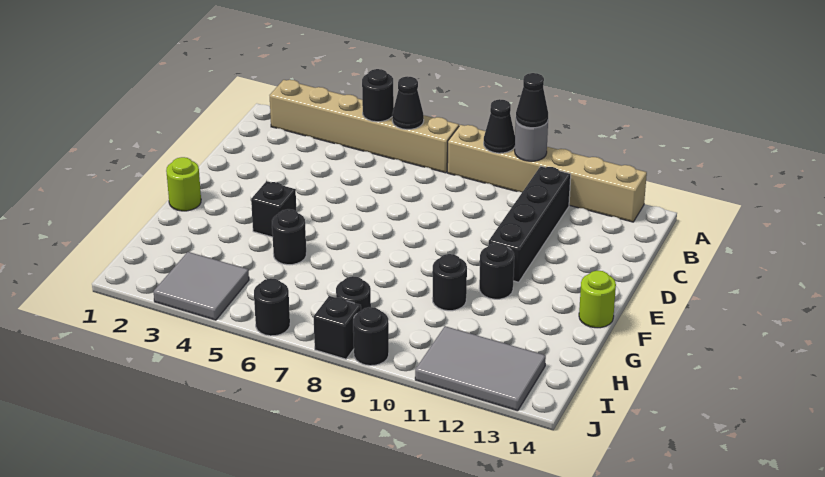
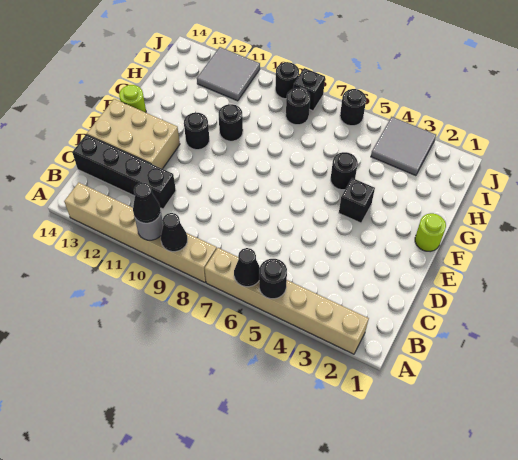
black 1x4 brick [489,166,571,282] -> black 1x4 brick turned to [72,135,176,209]
none -> tan 2x3 brick [87,99,180,169]
grey 2x3 tile [415,326,546,411] -> grey 2x2 tile [197,47,260,101]

